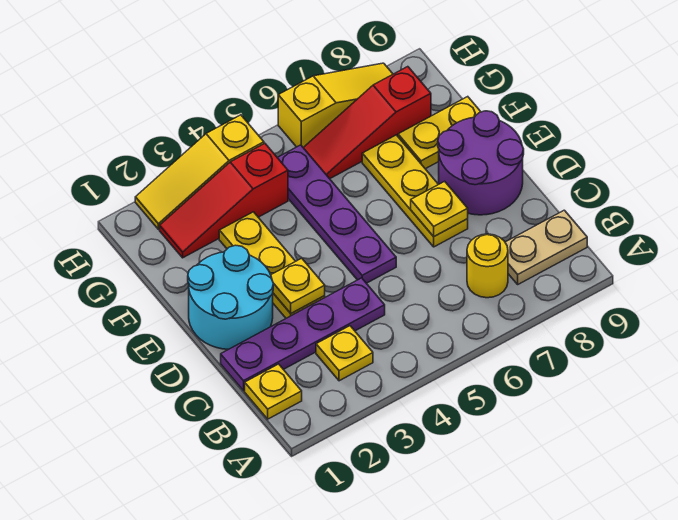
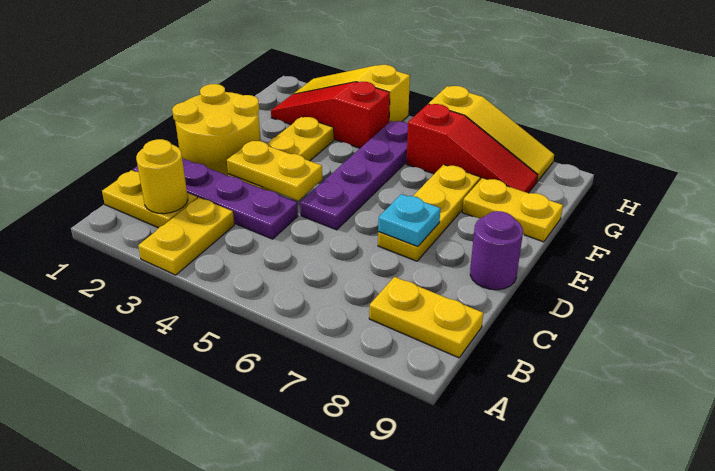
yellow 1x1 plate [245,364,302,419] -> yellow 1x2 plate [102,170,197,228]
yellow 1x1 plate [316,326,373,381] -> yellow 1x2 plate [138,198,234,275]
yellow 1x1 round brick [467,234,508,298] -> yellow 1x1 round brick moved to [136,139,188,214]
tan 1x2 plate [505,210,587,284] -> yellow 1x2 plate [369,277,483,358]
cyan 2x2 round brick [188,245,273,349] -> yellow 2x2 round brick [172,84,261,176]
yellow 1x1 plate [271,258,325,313] -> yellow 1x2 plate [227,140,322,200]
yellow 1x1 plate [411,181,468,237] -> cyan 1x1 plate [378,194,440,247]
purple 2x2 round brick [438,111,524,215] -> purple 1x1 round brick [470,211,523,290]
red 1x3 slope [303,67,431,179] -> red 1x3 slope turned to [406,104,538,193]

